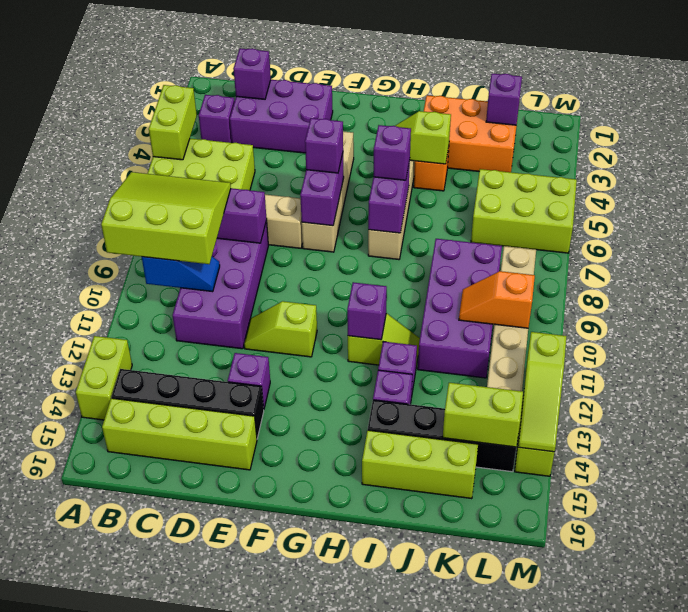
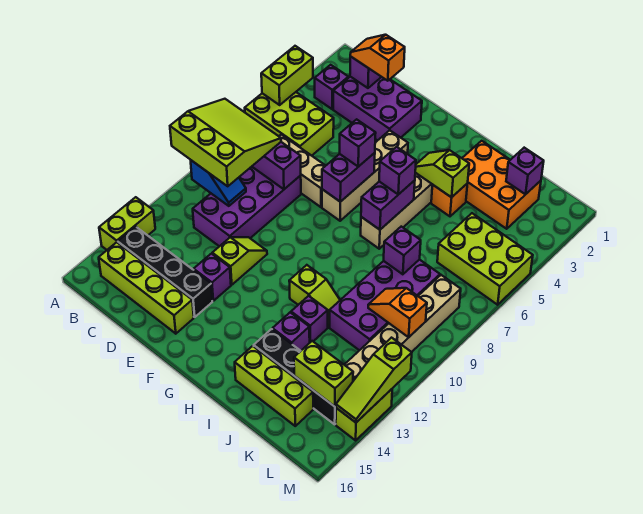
none -> orange 1x2 slope [350,35,405,81]
lime 1x2 slope [244,301,317,357] -> lime 1x2 slope turned to [212,237,267,285]
purple 1x1 brick [347,282,387,340] -> purple 1x1 brick moved to [384,227,421,274]

